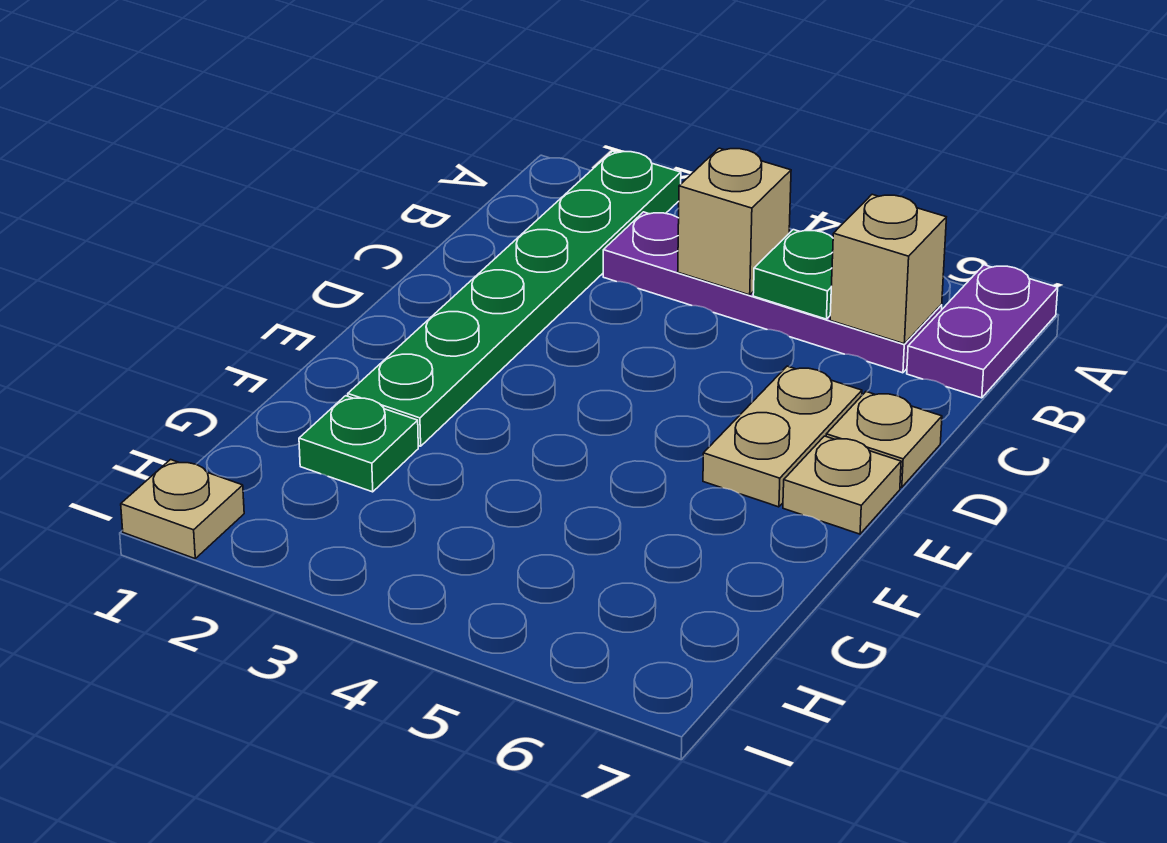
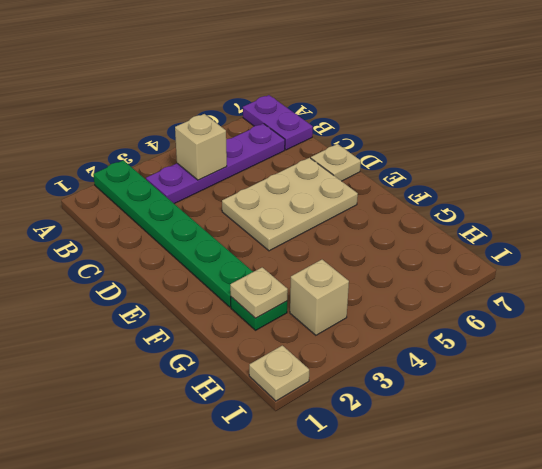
green 1x1 plate [753,230,833,319] -> none
tan 1x1 brick [830,194,946,344] -> tan 1x1 brick moved to [290,260,349,335]
tan 1x2 plate [703,366,862,507] -> tan 2x3 plate [222,158,358,251]
tan 1x1 plate [783,436,901,534] -> tan 1x1 plate moved to [230,267,288,318]

